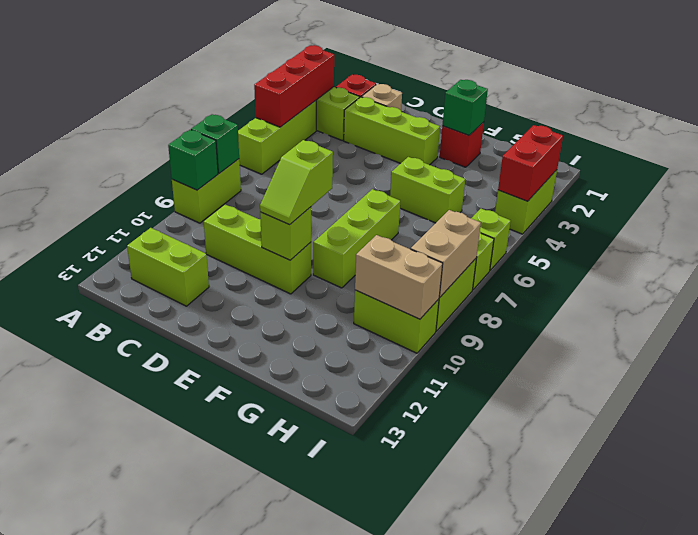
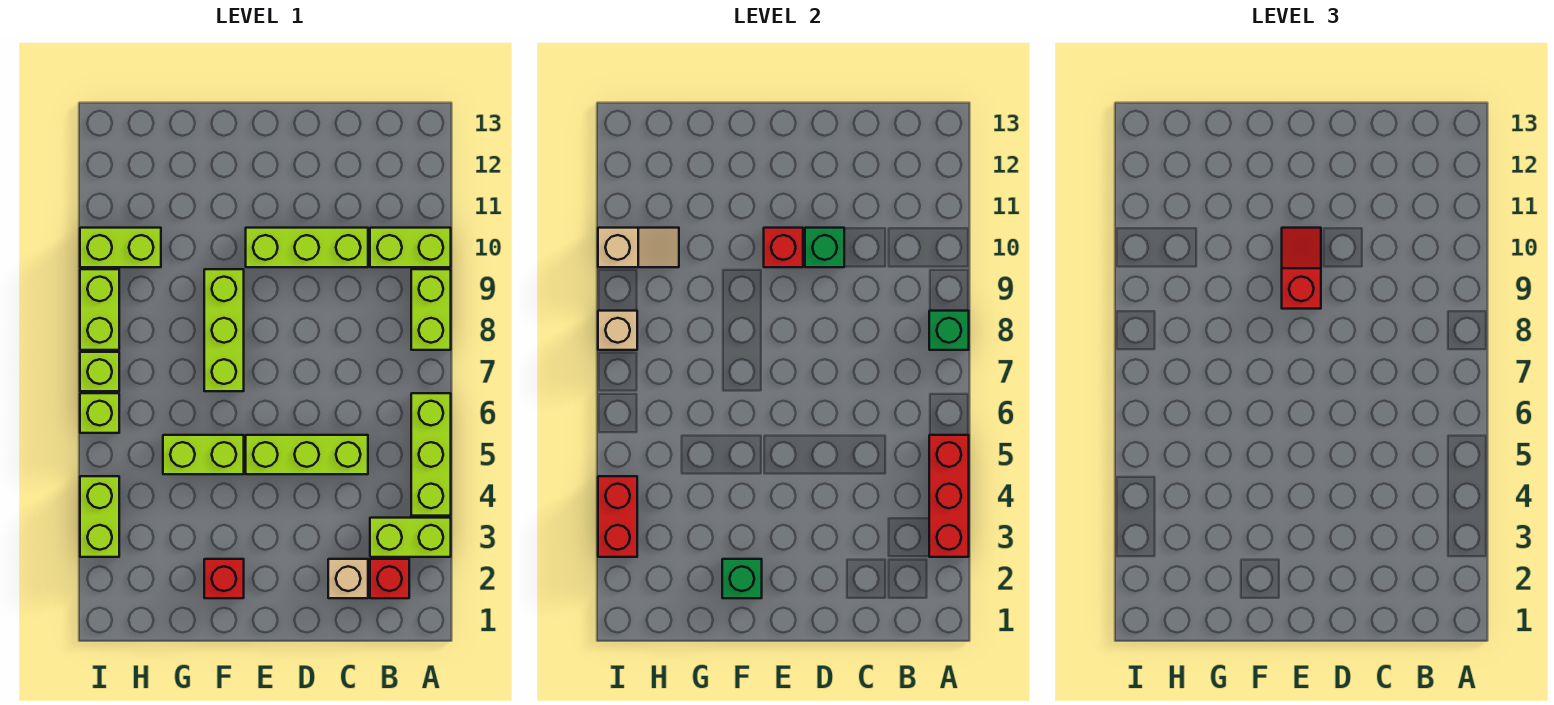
green 1x1 brick [168,130,218,190] -> green 1x1 brick moved to [805,228,844,267]
lime 1x2 brick [127,228,209,306] -> lime 1x2 brick moved to [370,228,451,267]
lime 1x3 brick [344,97,440,165] -> lime 1x3 brick moved to [246,435,368,474]
lime 1x2 slope [260,140,333,224] -> red 1x2 slope [1282,228,1321,309]
lime 1x1 brick [260,207,311,260] -> red 1x1 brick [764,228,803,267]
tan 1x2 brick [355,235,443,319] -> tan 1x2 slope [598,228,679,267]
tan 1x2 brick [411,210,481,297] -> tan 1x1 brick [598,311,637,350]

